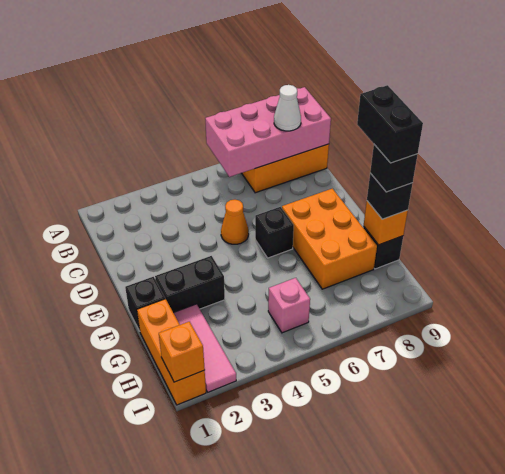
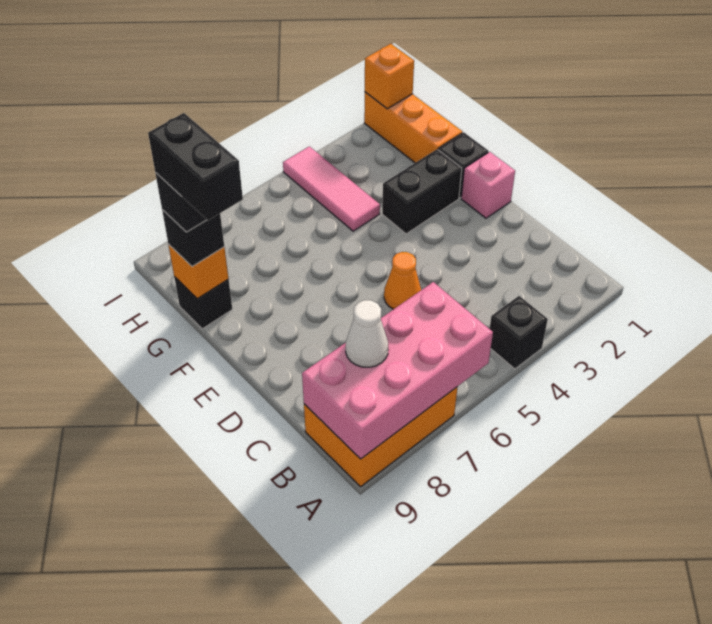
black 1x1 brick [255,207,294,258] -> black 1x1 brick moved to [490,296,548,369]
orange 2x3 brick [282,189,377,289] -> none
pink 1x3 tile [174,304,236,392] -> pink 1x3 tile moved to [283,146,380,231]
pink 1x1 brick [268,278,310,333] -> pink 1x1 brick moved to [461,152,515,218]

